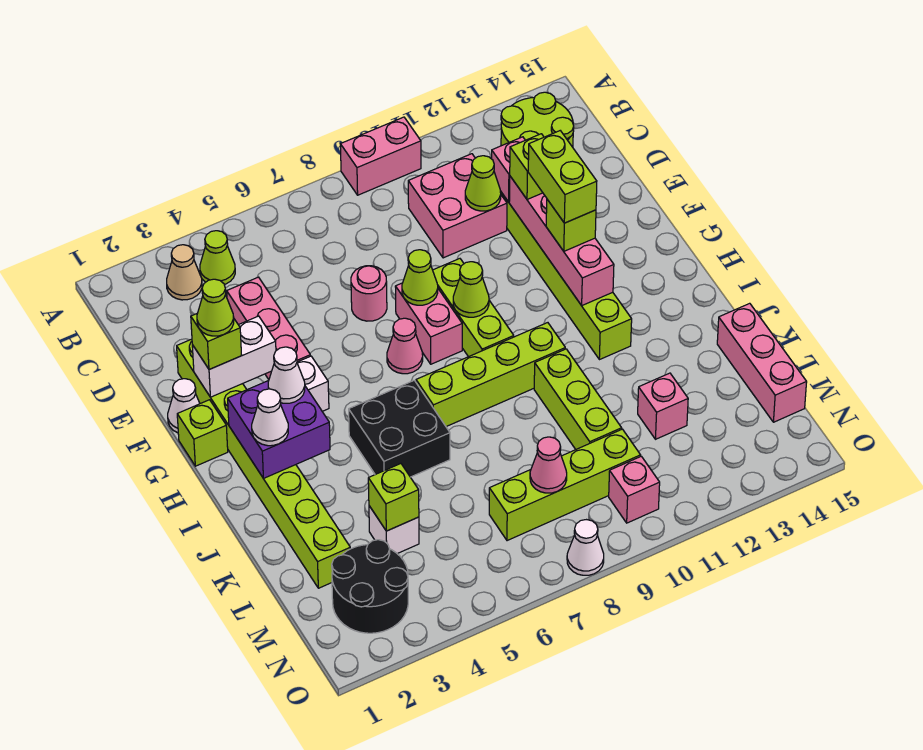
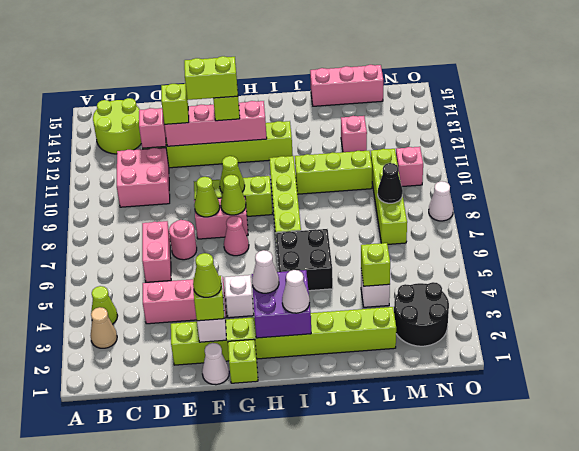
pink 1x2 brick [340,117,421,195] -> pink 1x2 brick moved to [142,221,171,282]
lime 1x1 cone [465,156,501,211] -> lime 1x1 cone moved to [221,175,246,215]
pink 1x1 cone [530,437,567,493] -> black 1x1 cone [378,163,403,203]

